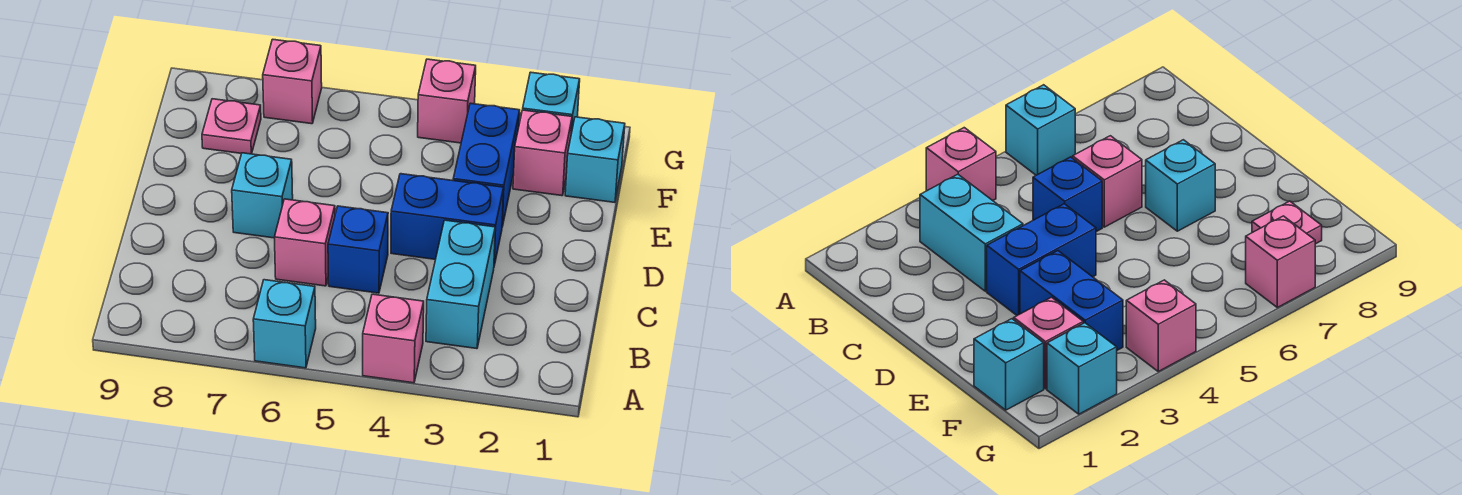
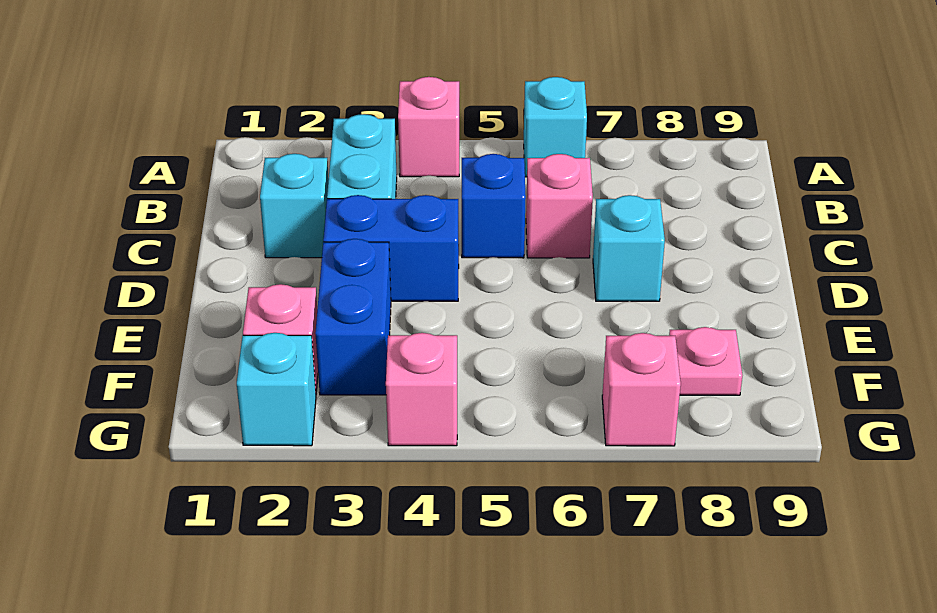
cyan 1x1 brick [565,117,625,202] -> cyan 1x1 brick moved to [260,154,329,258]

